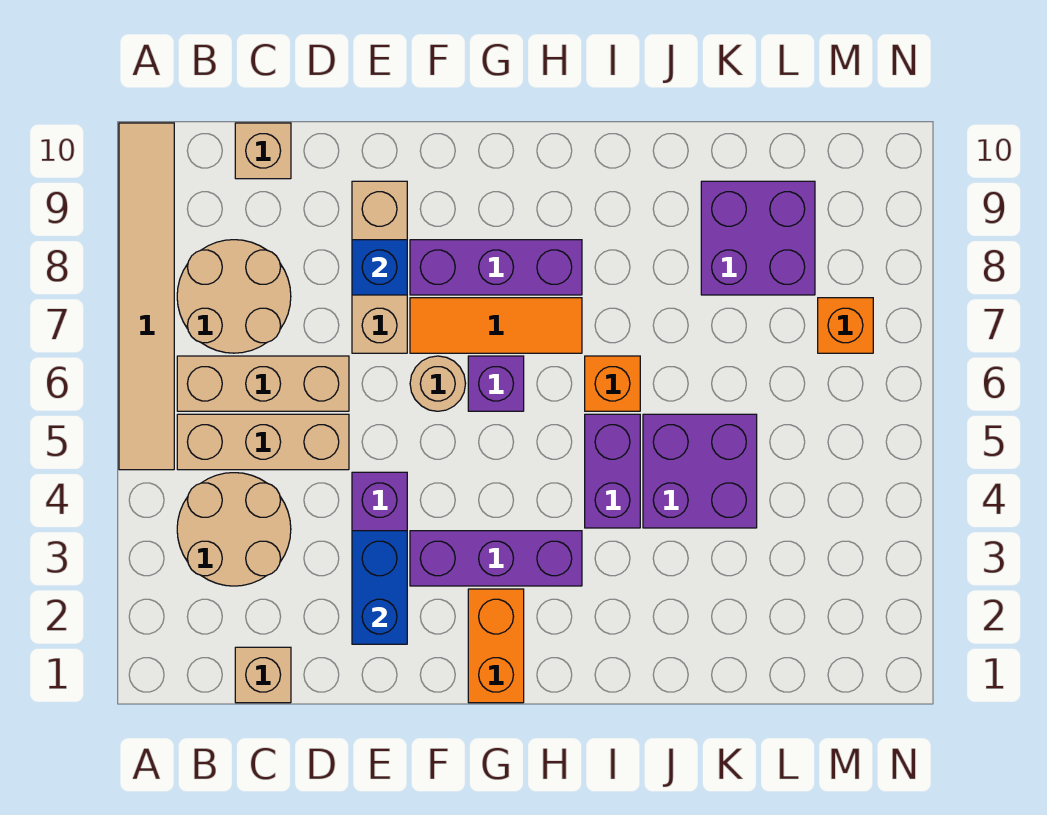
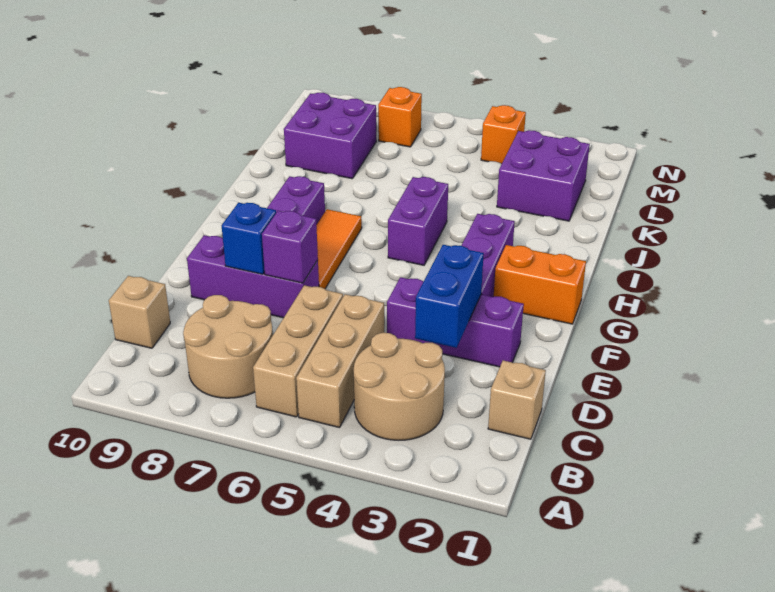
tan 1x6 tile [119,123,174,470] -> none
blue 1x2 brick [352,531,407,644] -> blue 1x2 brick turned to [415,245,484,348]
tan 1x3 brick [352,181,407,353] -> purple 1x3 brick [187,235,319,318]
tan 1x1 round brick [410,356,466,411] -> none
purple 1x1 brick [468,356,524,411] -> purple 1x1 brick moved to [262,211,318,283]
purple 1x2 brick [585,414,640,528] -> purple 1x2 brick turned to [388,177,448,265]
orange 1x1 brick [585,356,640,411] -> orange 1x1 brick moved to [481,105,526,164]
purple 2x2 brick [643,414,757,528] -> purple 2x2 brick moved to [497,130,590,221]

